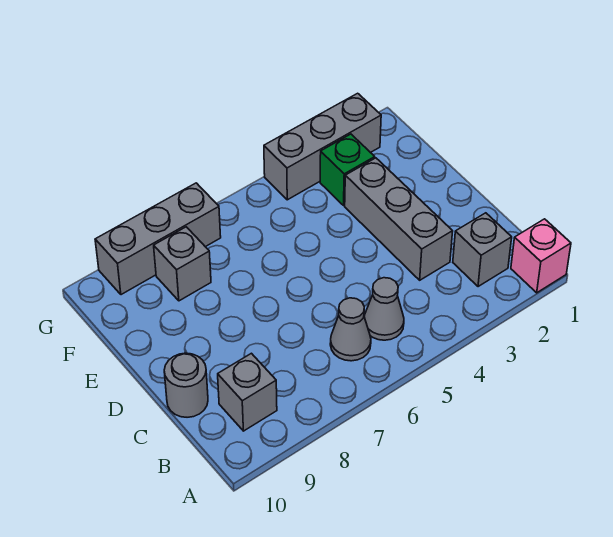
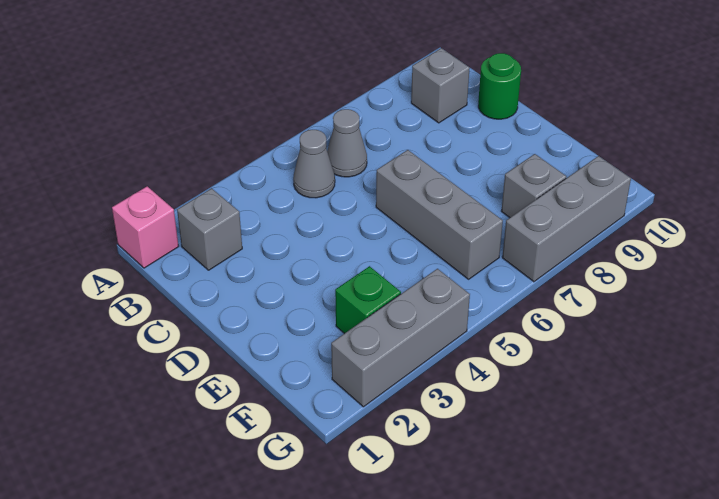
grey 1x3 brick [345,158,453,280] -> grey 1x3 brick moved to [376,150,503,279]
grey 1x1 round brick [164,353,208,417] -> green 1x1 round brick [478,53,521,119]

